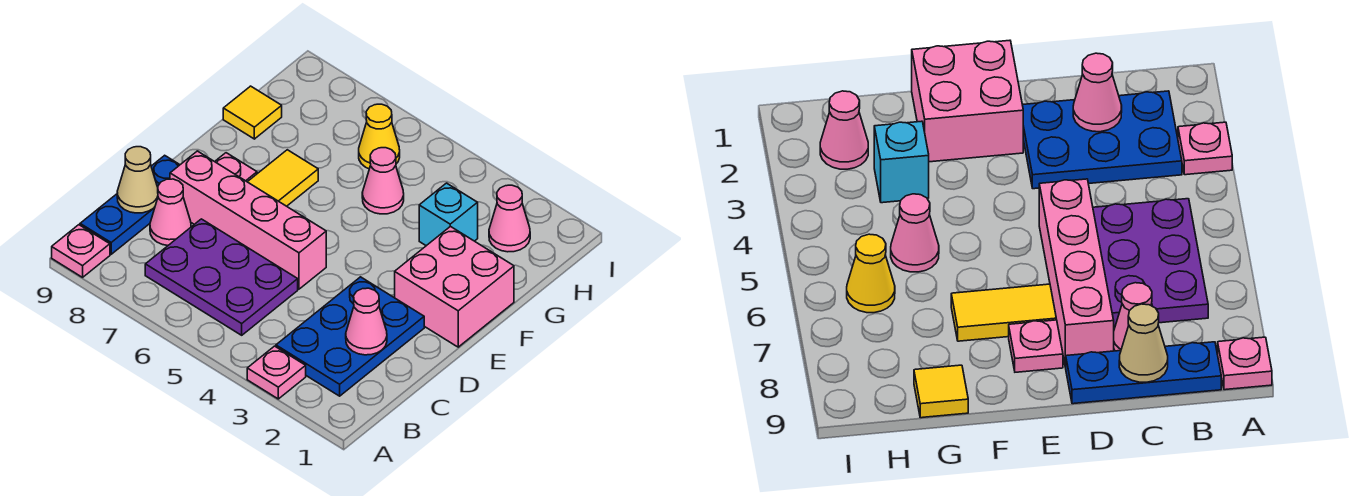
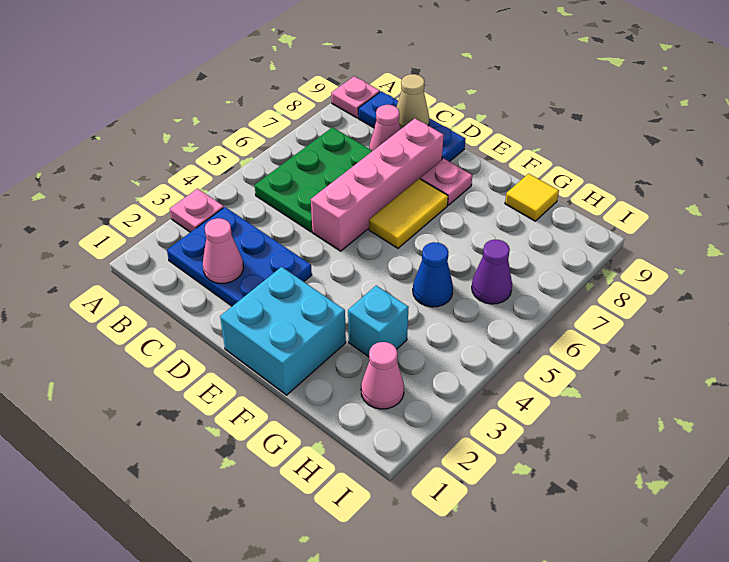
purple 2x3 plate [145,219,298,335] -> green 2x3 plate [255,127,372,232]
pink 2x2 brick [395,226,514,347] -> cyan 2x2 brick [220,267,346,395]
yellow 1x2 tile [248,150,318,206] -> yellow 1x2 tile turned to [369,179,448,248]
pink 1x1 cone [362,148,404,214] -> blue 1x1 cone [413,242,453,307]
yellow 1x1 cone [359,104,400,169] -> purple 1x1 cone [472,240,512,304]

